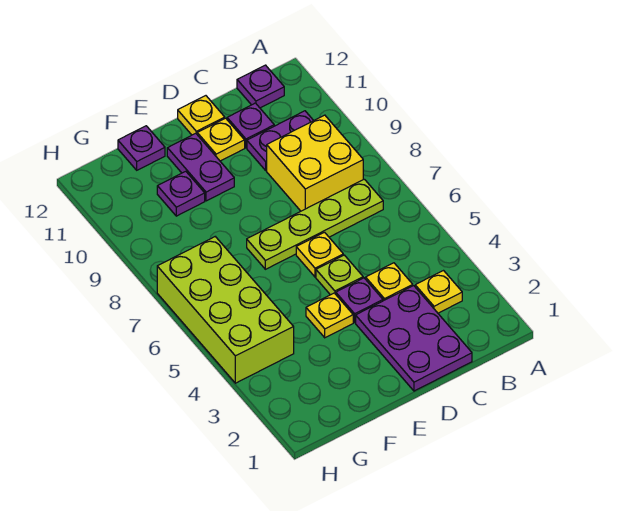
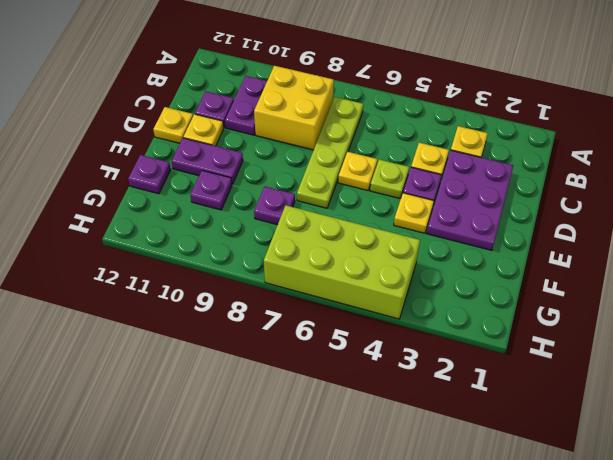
purple 1x1 plate [237,65,284,108] -> purple 1x1 plate moved to [254,187,295,225]
purple 2x3 plate [356,286,472,391] -> purple 2x3 plate turned to [427,150,513,250]

